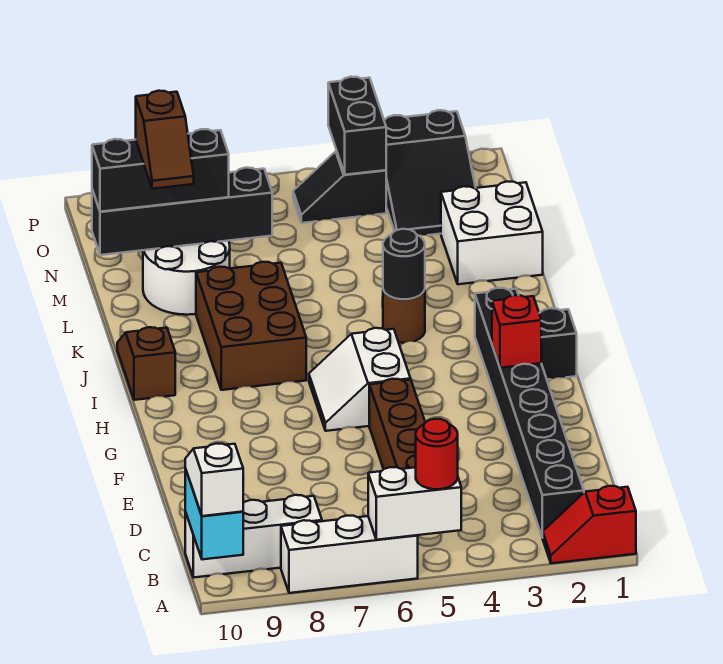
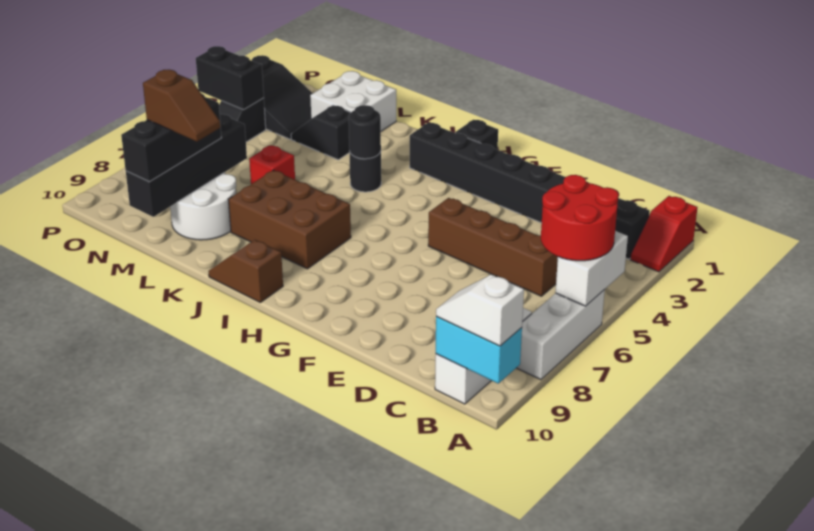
red 1x1 round brick [416,419,458,489] -> red 2x2 round brick [541,175,619,261]
red 1x1 brick [492,295,541,368] -> red 1x1 brick moved to [249,145,295,184]
white 2x2 slope [309,328,411,431] -> none
brown 1x1 round brick [383,290,425,343] -> black 1x1 round brick [350,152,381,192]
none -> black 1x2 slope [291,105,351,160]

